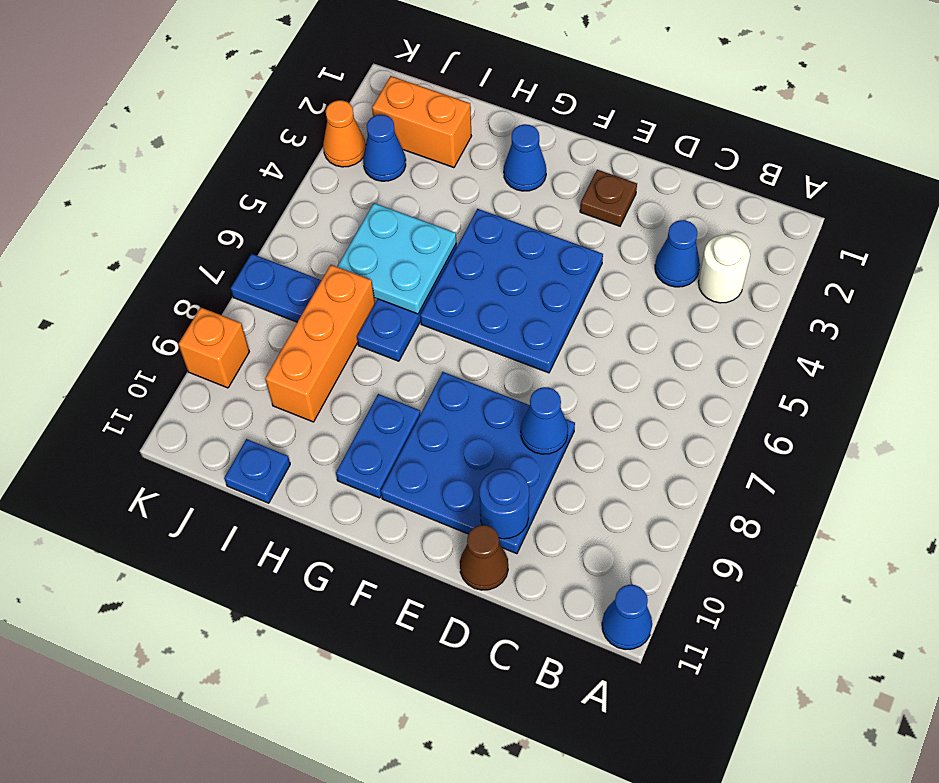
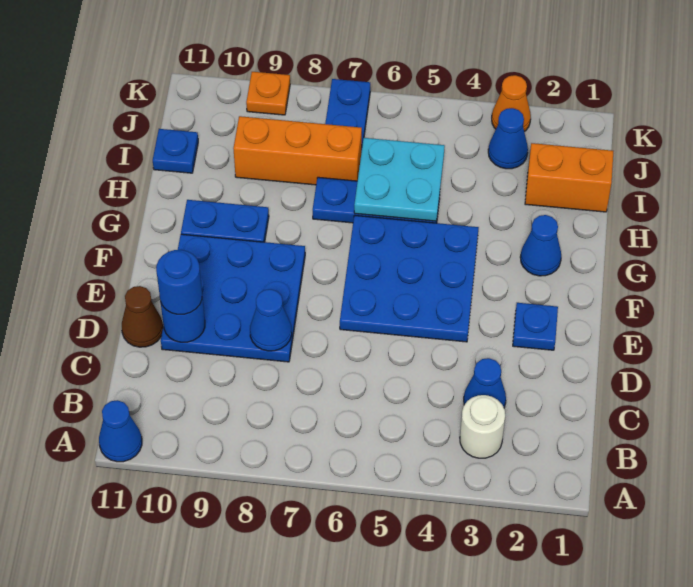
none -> blue 1x1 round brick [156,250,202,314]
brown 1x1 plate [580,170,637,226] -> blue 1x1 plate [513,303,558,350]
orange 1x2 brick [372,76,471,168] -> orange 1x2 brick turned to [525,143,614,212]
orange 1x1 brick [178,308,249,388] -> orange 1x1 plate [246,72,290,115]

